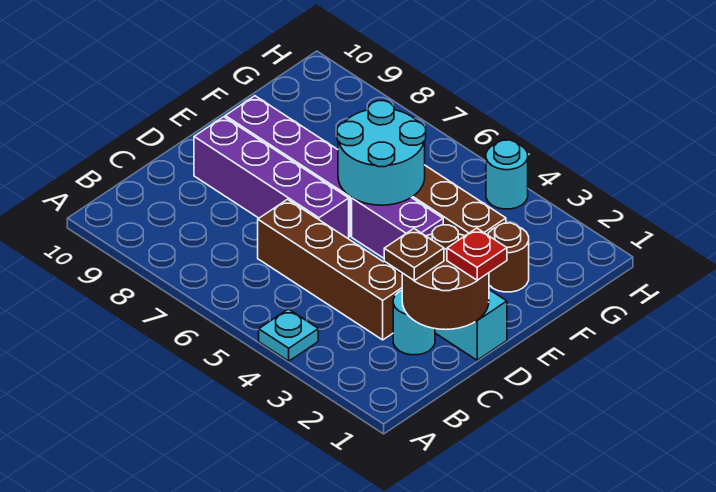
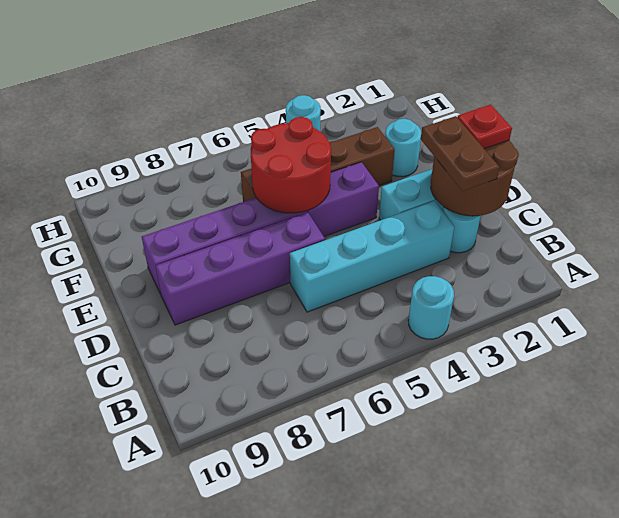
cyan 1x1 plate [259,309,318,361] -> cyan 1x1 round brick [408,276,454,339]
brown 1x1 plate [384,229,444,280] -> brown 1x2 plate [421,116,500,191]
brown 1x4 brick [258,199,402,340] -> cyan 1x4 brick [290,201,454,312]
cyan 2x2 round brick [337,101,426,205] -> red 2x2 round brick [251,117,331,213]
brown 1x1 round brick [488,223,529,292] -> cyan 1x1 round brick [385,119,421,177]

